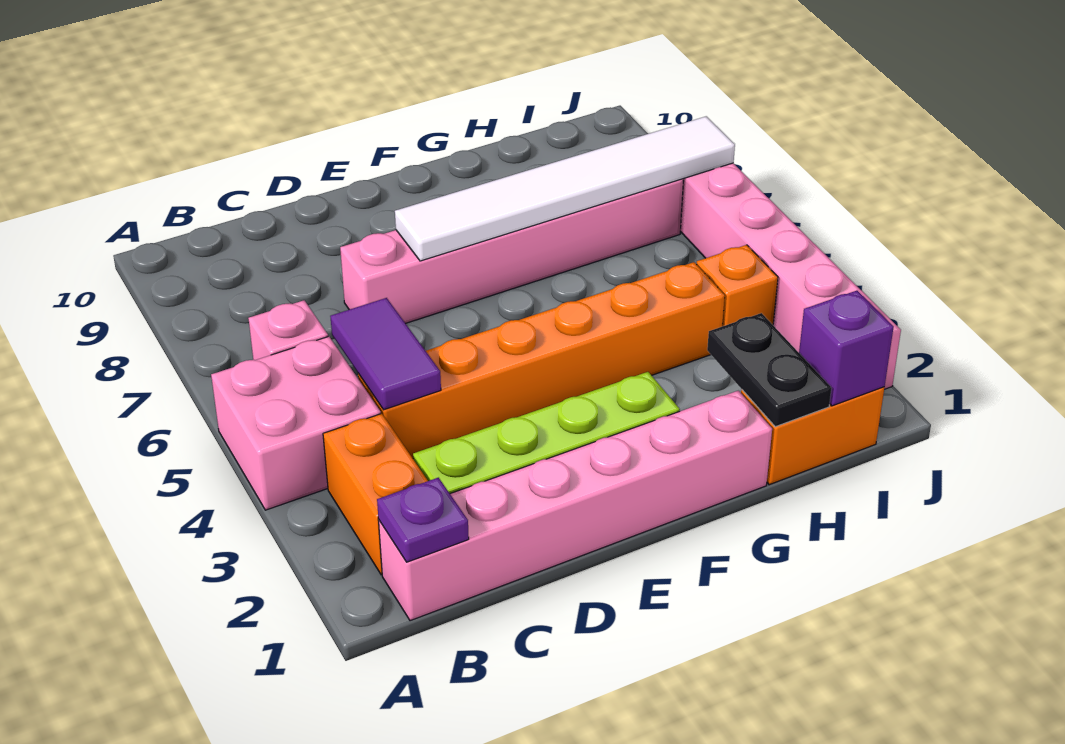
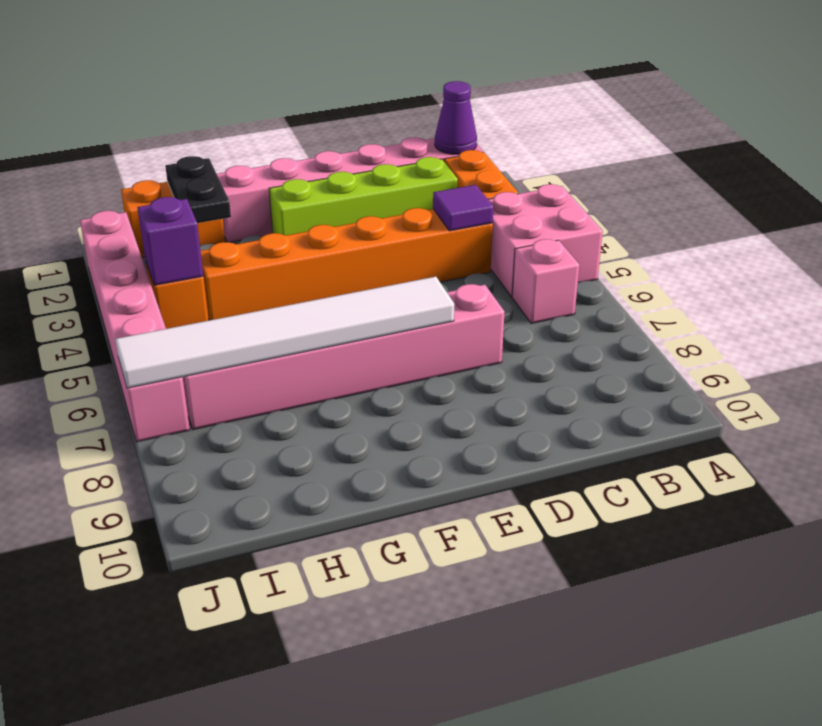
purple 1x1 plate [377,478,469,562] -> purple 1x1 cone [435,81,477,154]
purple 1x2 tile [330,298,441,410] -> purple 1x1 tile [433,185,494,231]
purple 1x1 brick [799,291,894,406] -> purple 1x1 brick moved to [137,197,203,285]

